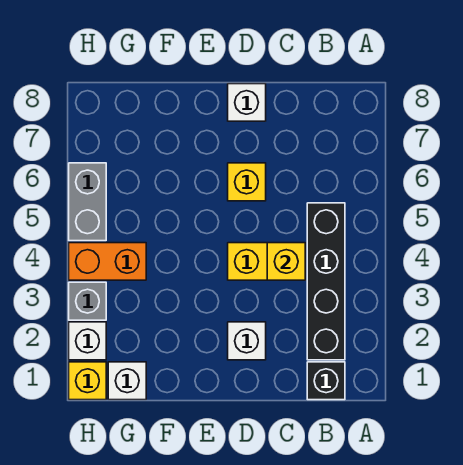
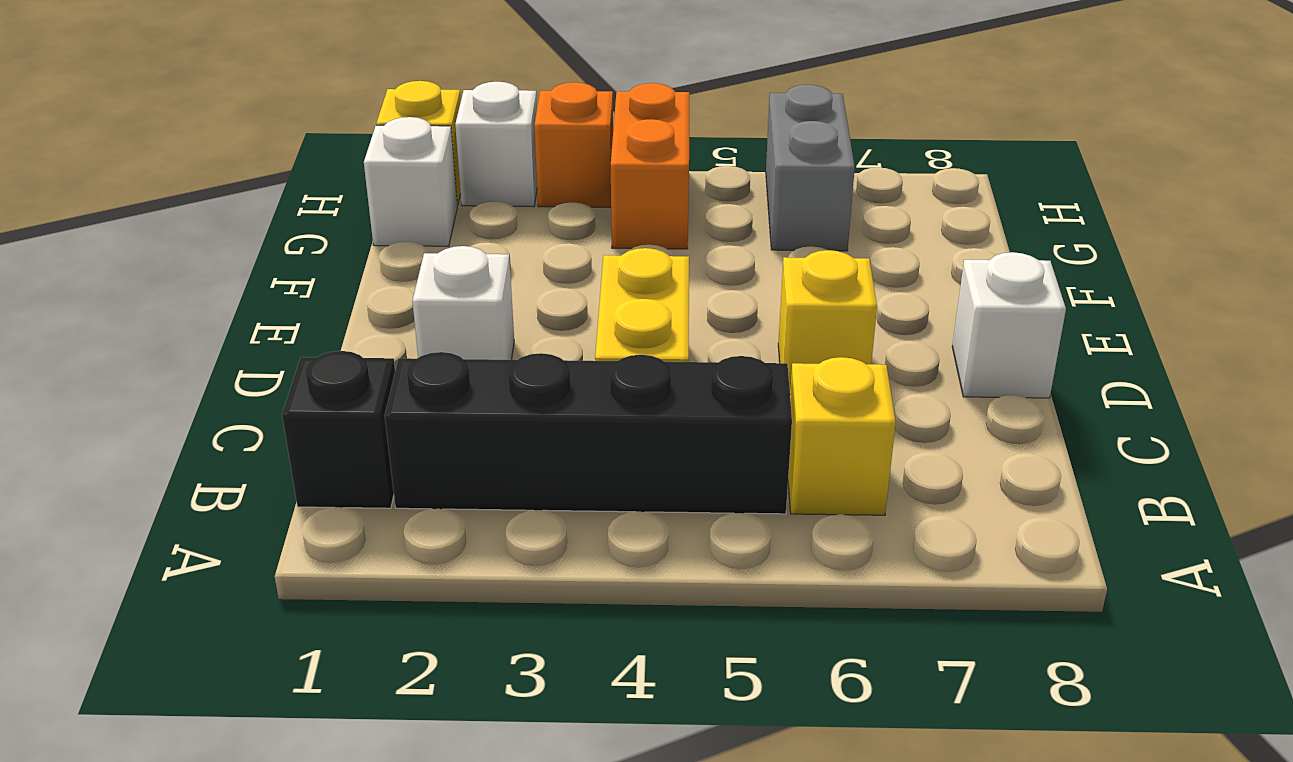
yellow 1x1 brick [267,243,305,280] -> yellow 1x1 brick moved to [788,357,896,515]
grey 1x1 brick [69,282,106,320] -> orange 1x1 brick [534,82,613,207]
grey 1x2 brick [69,163,106,241] -> grey 1x2 brick turned to [766,85,855,251]

